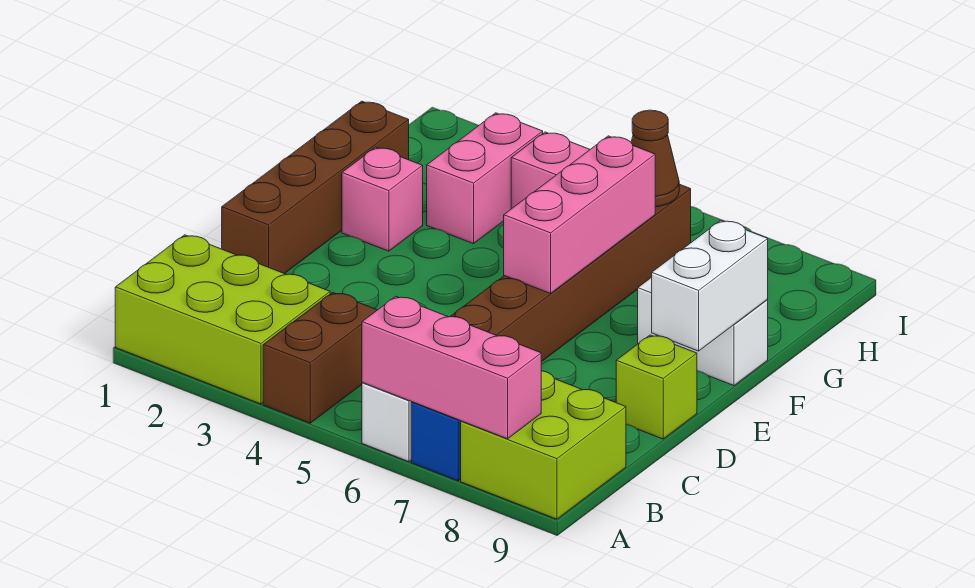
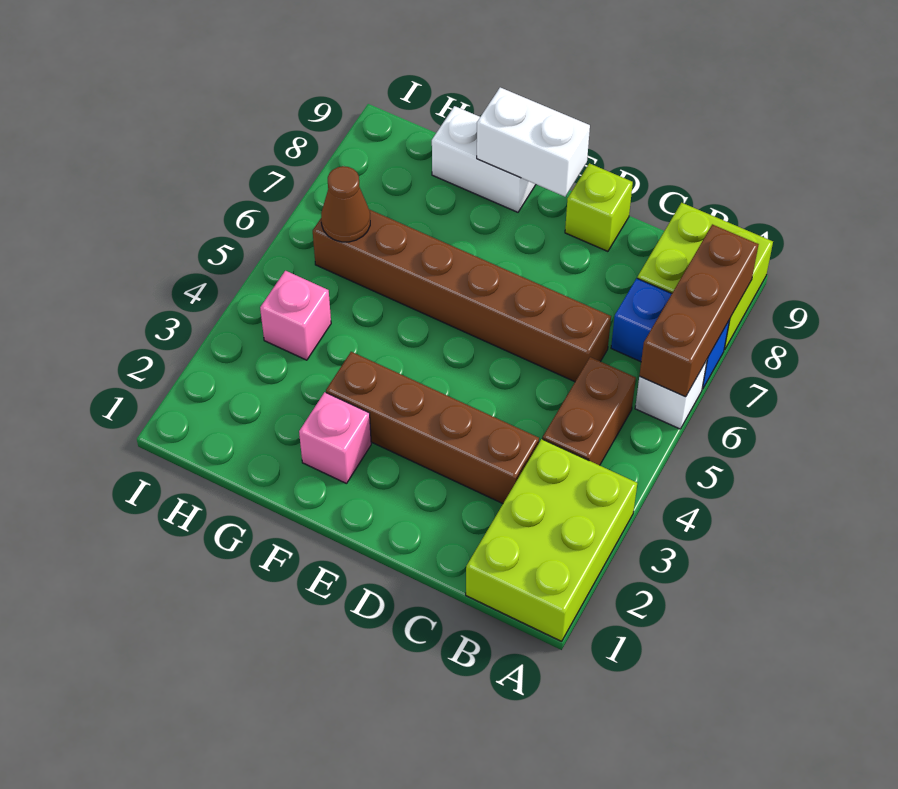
brown 1x2 brick [263,292,377,423] -> brown 1x2 brick turned to [543,357,636,465]
pink 1x3 brick [362,296,541,439] -> brown 1x3 brick [639,224,759,397]
brown 1x4 brick [222,101,409,274] -> brown 1x4 brick moved to [326,352,539,504]
pink 1x3 brick [504,136,655,293] -> none
white 1x2 brick [638,277,768,386] -> white 1x2 brick turned to [432,106,536,212]
pink 1x2 brick [427,113,543,244] -> none

